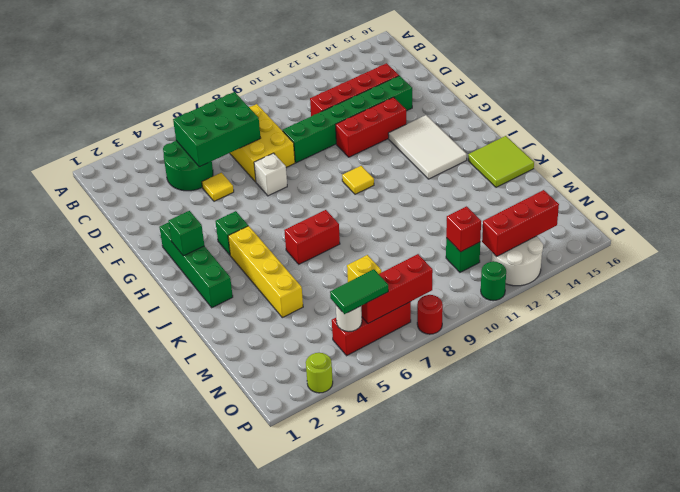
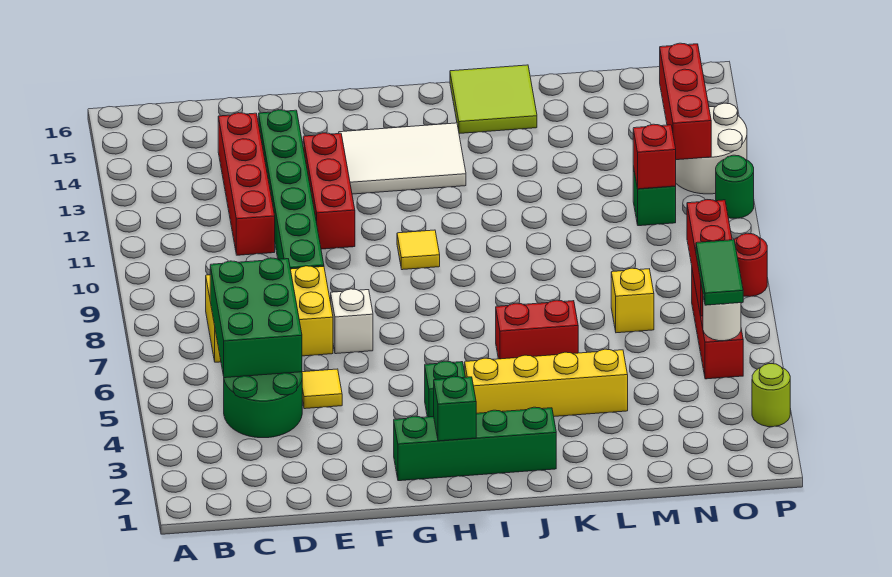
red 1x2 brick [284,210,340,264] -> red 1x2 brick turned to [496,300,578,359]

